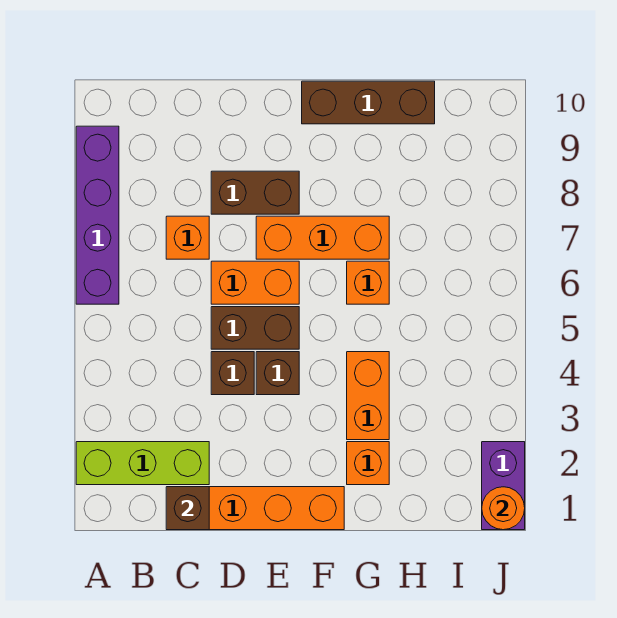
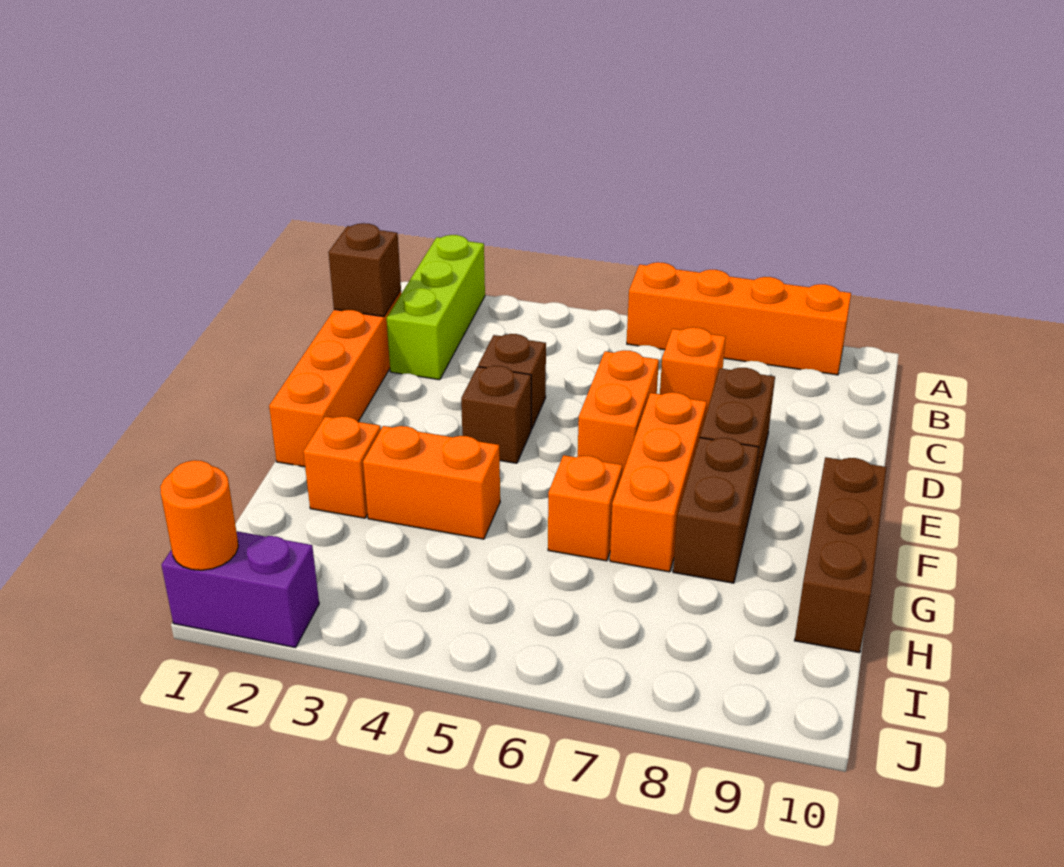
purple 1x4 brick [76,126,119,304] -> orange 1x4 brick [627,262,851,375]
brown 1x2 brick [211,307,299,349] -> brown 1x2 brick moved to [673,438,759,583]

